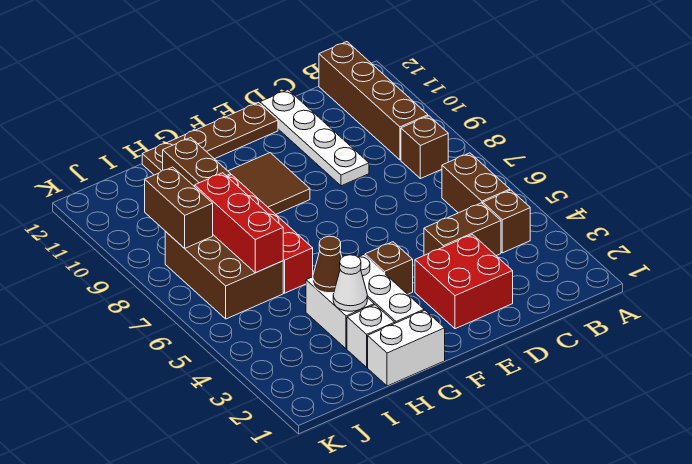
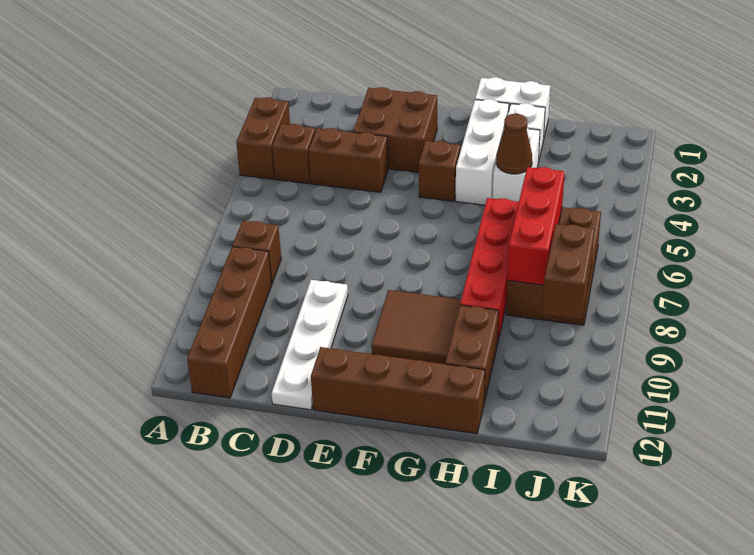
brown 1x2 brick [442,153,510,213] -> brown 1x2 brick moved to [236,97,290,179]
red 2x2 brick [415,234,513,329] -> brown 2x2 brick [353,87,437,173]
brown 1x4 plate [142,103,278,175] -> brown 1x4 brick [311,347,485,434]
white 1x1 cone [333,255,367,311] -> none

